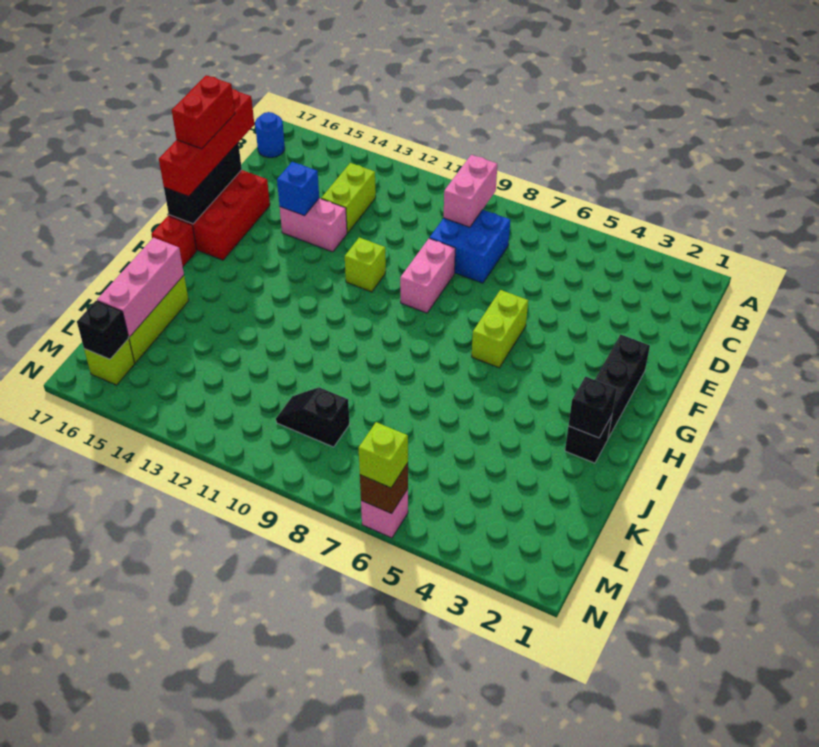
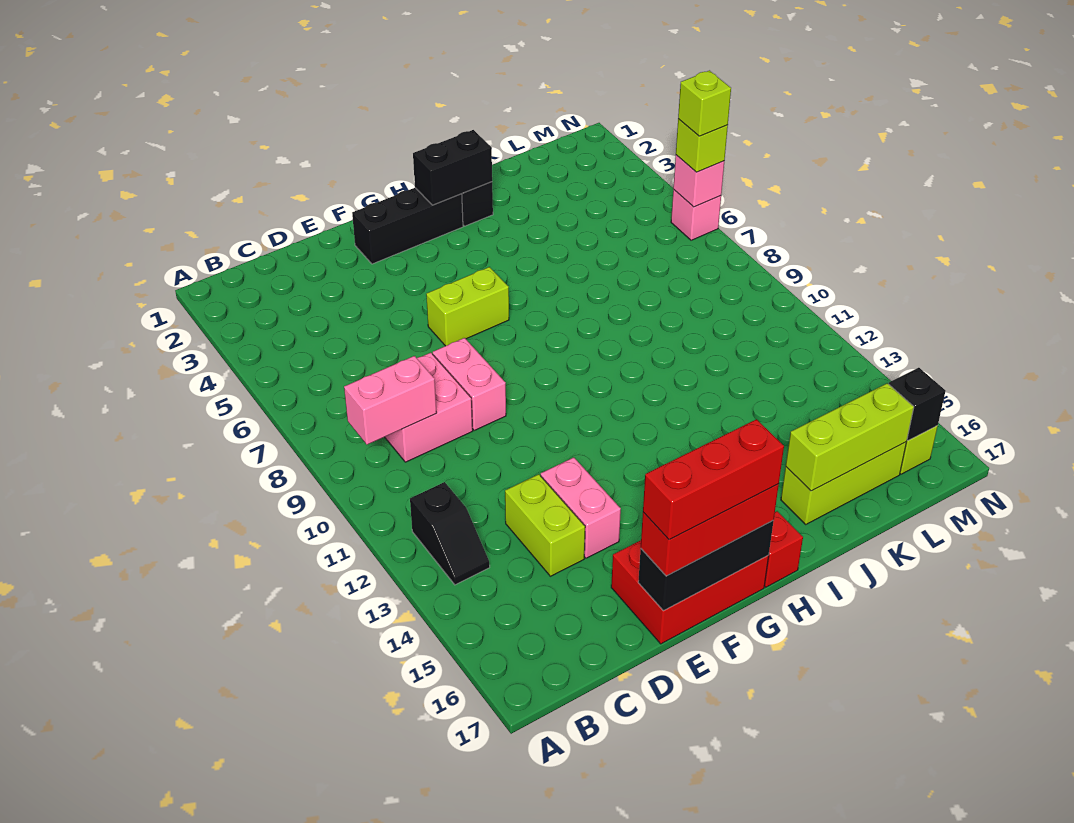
blue 1x1 round brick [255,112,285,158] -> none
blue 2x2 brick [430,210,510,283] -> pink 2x2 brick [385,353,473,462]
lime 1x2 brick [321,163,376,233] -> lime 1x2 brick turned to [505,474,585,576]
red 1x4 brick [159,89,254,196] -> red 1x3 brick [641,484,779,576]
pink 1x2 brick [400,238,455,313] -> pink 1x2 brick turned to [433,338,506,430]
blue 1x1 brick [277,162,319,216] -> none
red 1x2 brick [172,75,235,149] -> red 1x3 brick [643,419,784,540]
lime 1x1 brick [345,238,386,292] -> lime 1x1 brick moved to [678,71,731,136]
black 1x1 brick [568,377,617,438] -> black 1x2 brick [413,130,492,205]
pink 1x3 brick [97,238,184,337] -> lime 1x3 brick [786,383,914,491]
black 1x2 slope [276,387,350,447] -> black 1x2 slope moved to [410,482,490,585]
brown 1x1 brick [360,463,408,514] -> pink 1x1 brick [673,155,724,207]

